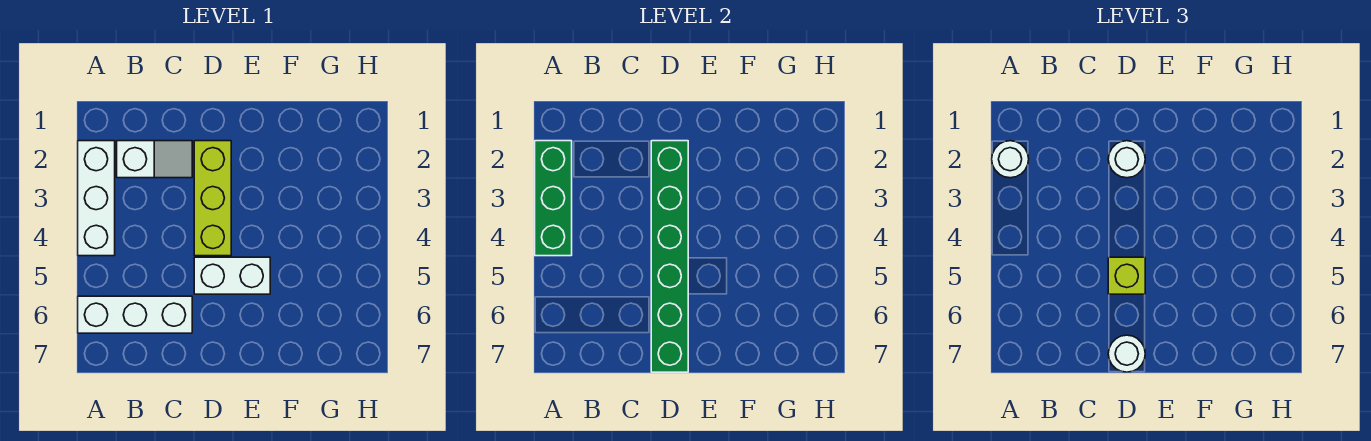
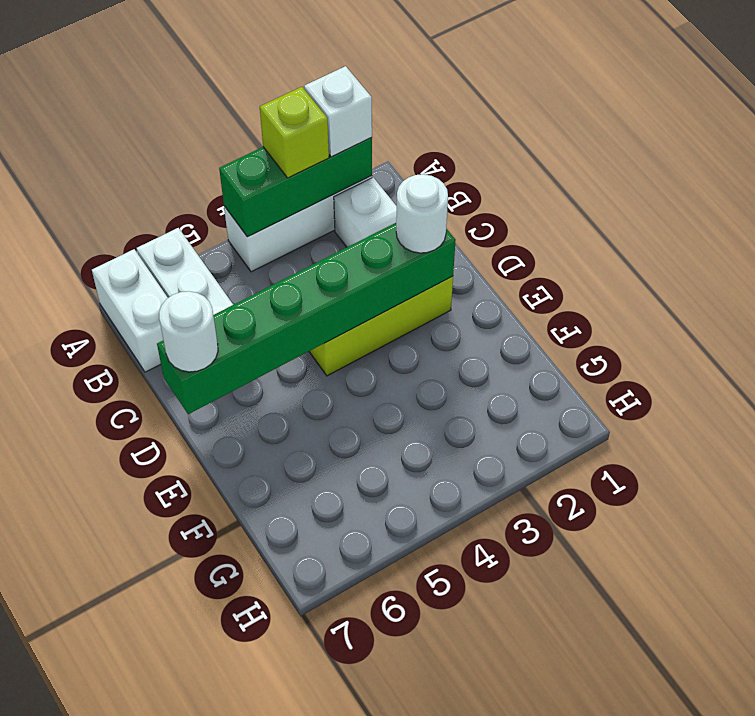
white 1x1 round brick [992,141,1029,178] -> white 1x1 brick [304,66,372,157]
white 1x2 brick [194,257,270,294] -> white 1x2 brick moved to [92,249,168,372]
lime 1x1 brick [1108,257,1145,294] -> lime 1x1 brick moved to [260,87,329,178]

